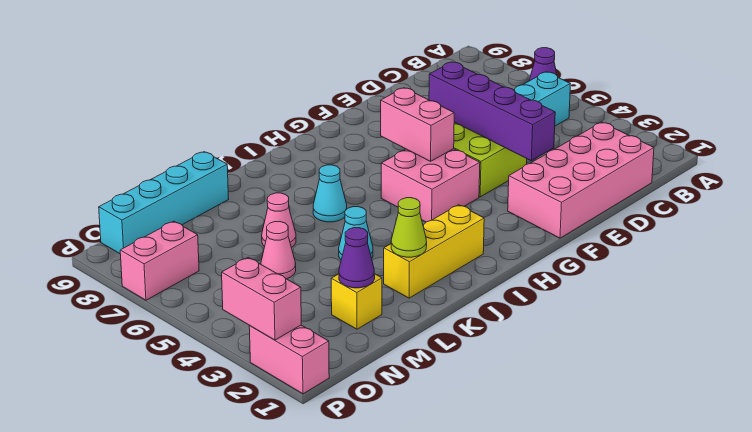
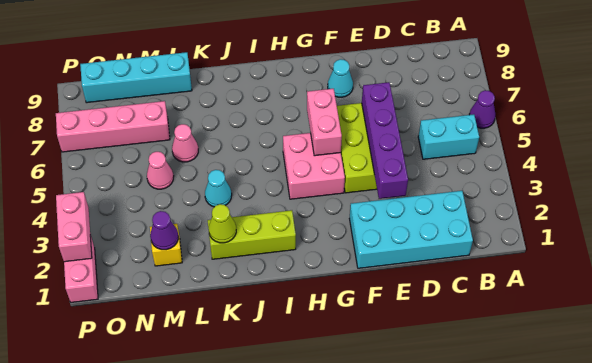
pink 2x4 brick [508,122,654,238] -> cyan 2x4 brick [349,191,473,268]
yellow 1x3 brick [384,205,484,298] -> lime 1x3 brick [208,210,296,259]
cyan 1x1 cone [313,165,347,222] -> cyan 1x1 cone moved to [328,59,353,97]
pink 1x2 brick [120,221,199,300] -> pink 1x4 brick [56,101,170,152]

